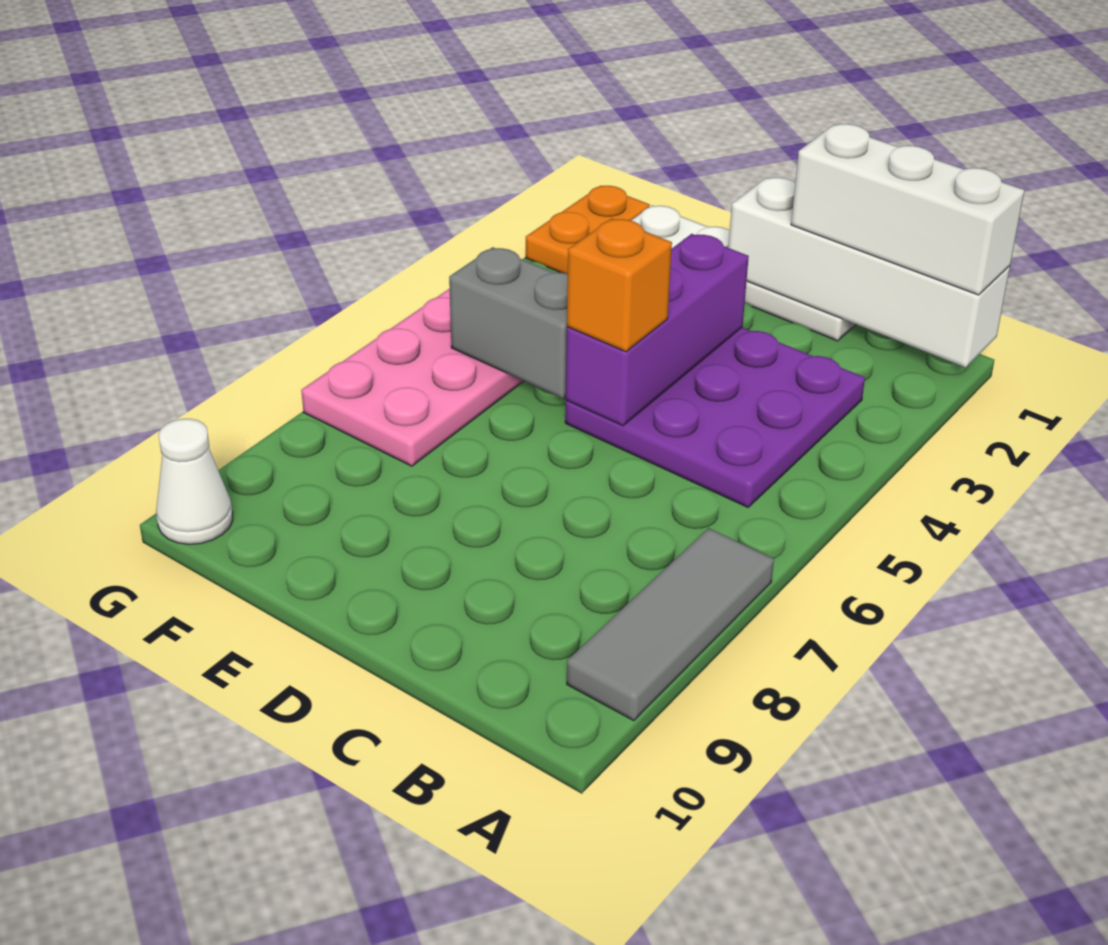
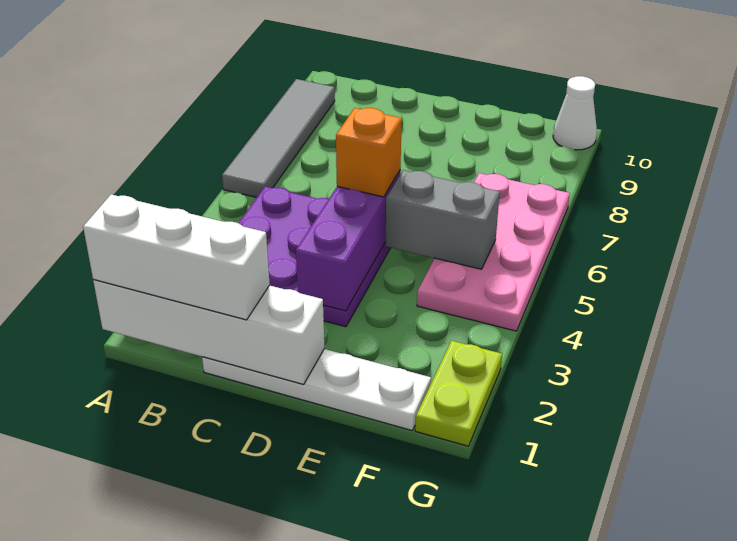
grey 1x3 tile [567,528,774,721] -> grey 1x4 tile [222,79,335,197]
orange 1x2 plate [526,186,649,274] -> lime 1x2 plate [415,341,502,446]

